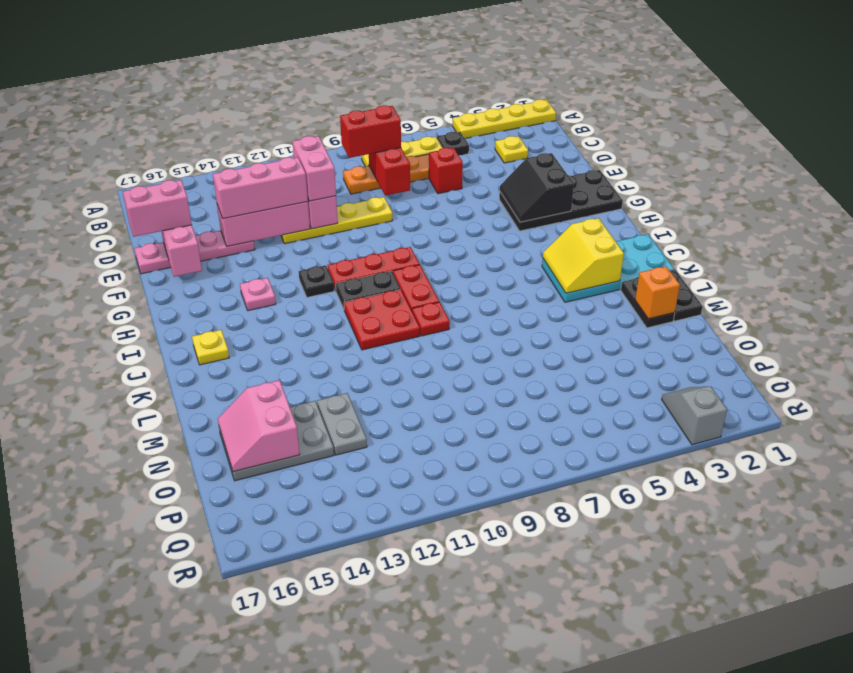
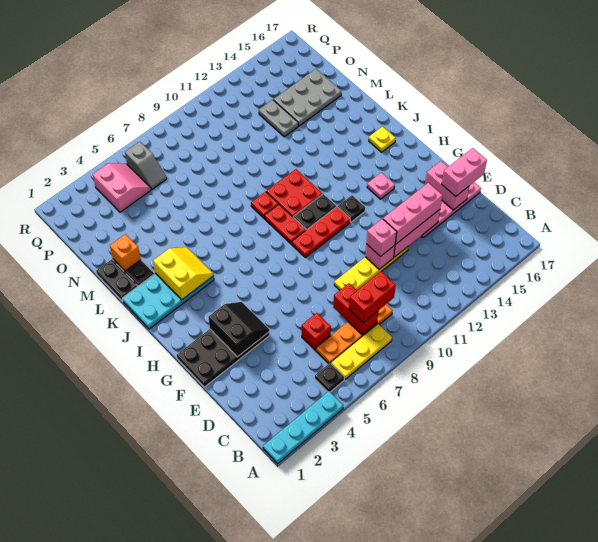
yellow 1x4 plate [453,99,556,139] -> cyan 1x4 plate [263,391,343,464]
yellow 1x1 plate [495,136,528,163] -> none
pink 1x2 brick [292,136,336,201] -> pink 1x1 brick [366,219,397,257]
pink 2x2 slope [218,380,300,472] -> pink 2x2 slope moved to [93,163,151,212]
grey 1x2 slope [662,387,727,445] -> grey 1x2 slope moved to [125,142,167,189]

